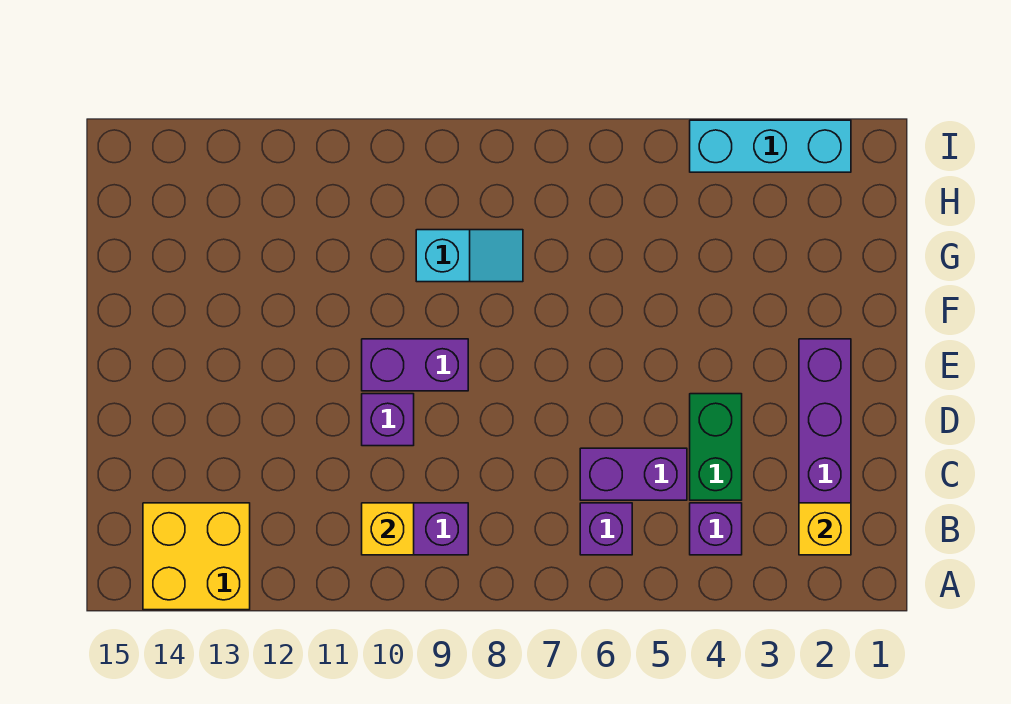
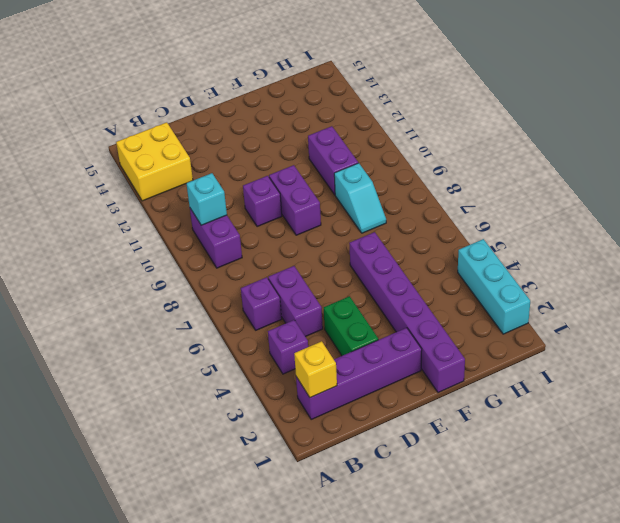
yellow 1x1 brick [362,503,414,555] -> cyan 1x1 brick [186,173,227,225]
green 1x2 brick [690,394,742,500] -> green 1x2 brick turned to [324,296,378,356]
none -> purple 1x6 brick [349,232,465,393]
none -> purple 1x2 brick [308,126,358,195]

